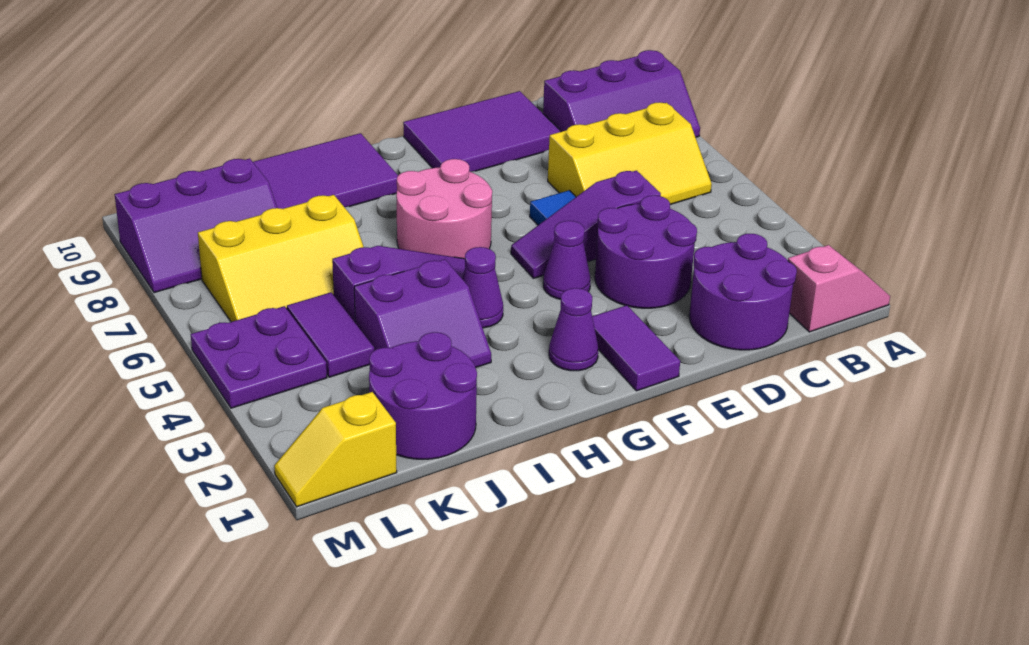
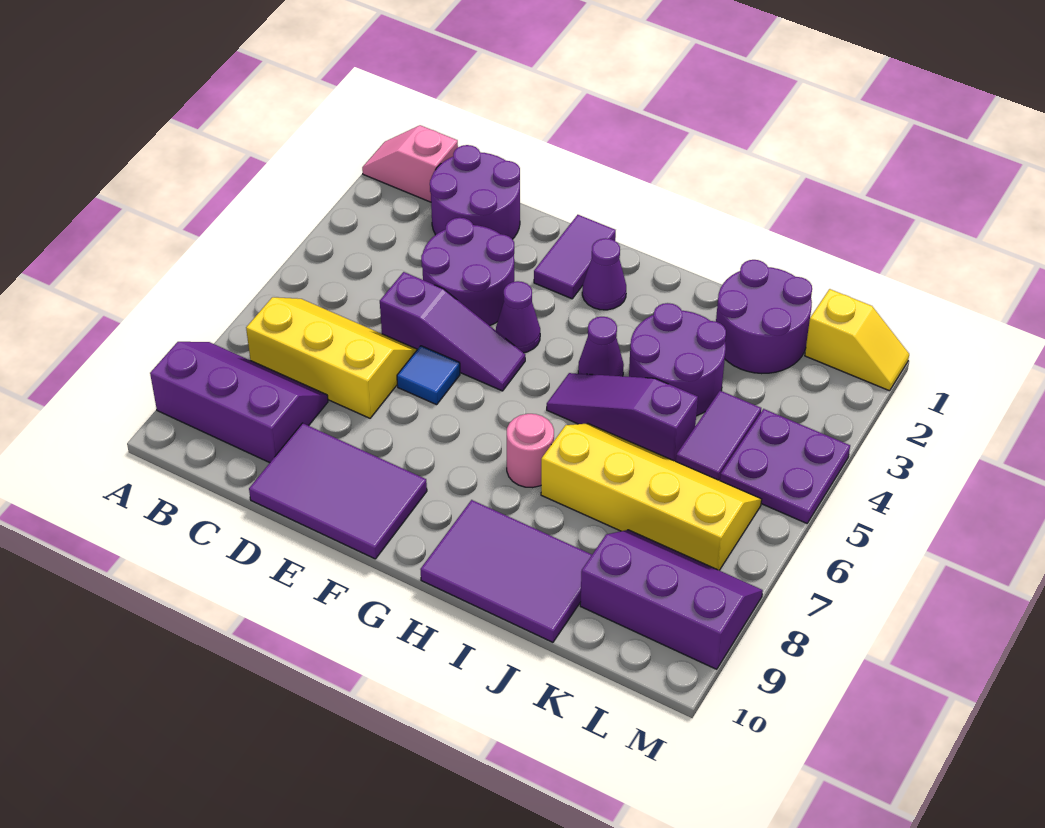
pink 2x2 round brick [396,159,492,259] -> pink 1x1 round brick [507,414,554,488]
purple 2x2 slope [354,259,491,368] -> purple 2x2 round brick [629,303,726,416]
yellow 2x3 slope [198,195,364,322] -> yellow 2x4 slope [541,423,762,570]

